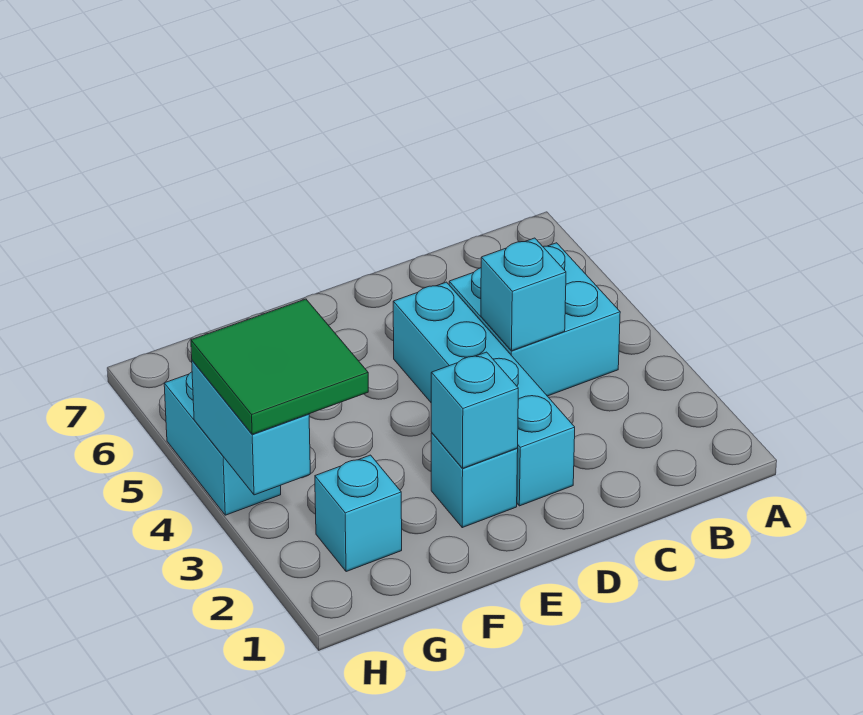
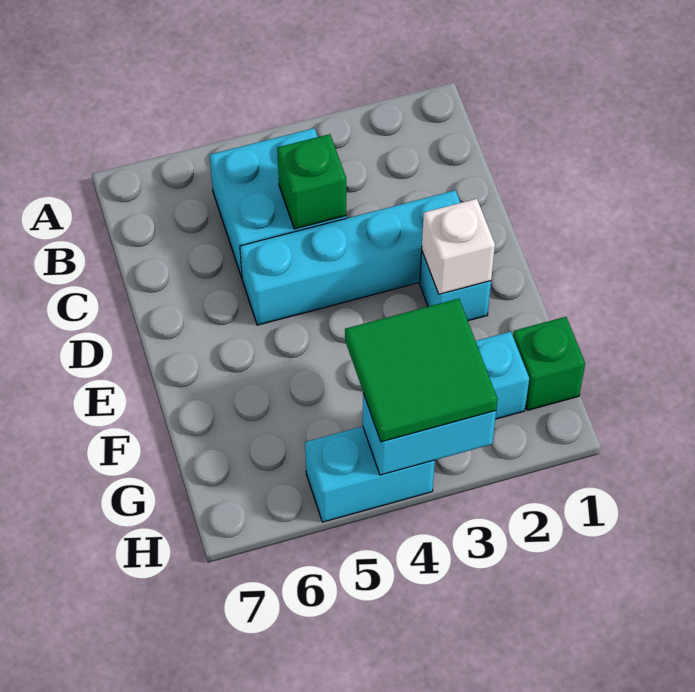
cyan 1x1 brick [481,238,566,351] -> green 1x1 brick [277,134,346,229]
cyan 1x1 brick [431,352,518,468] -> white 1x1 brick [422,199,495,294]
none -> green 1x1 brick [513,317,585,410]

